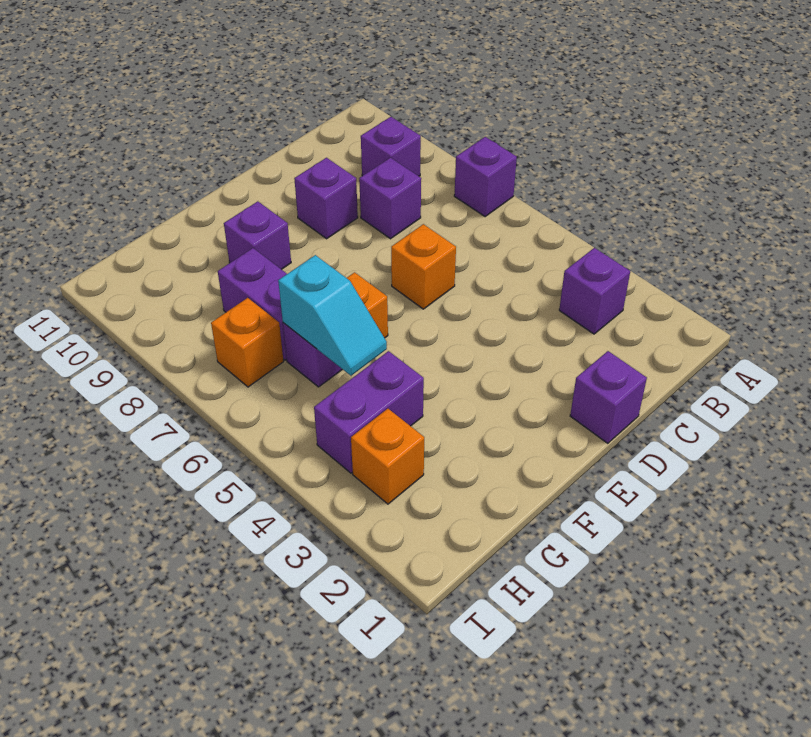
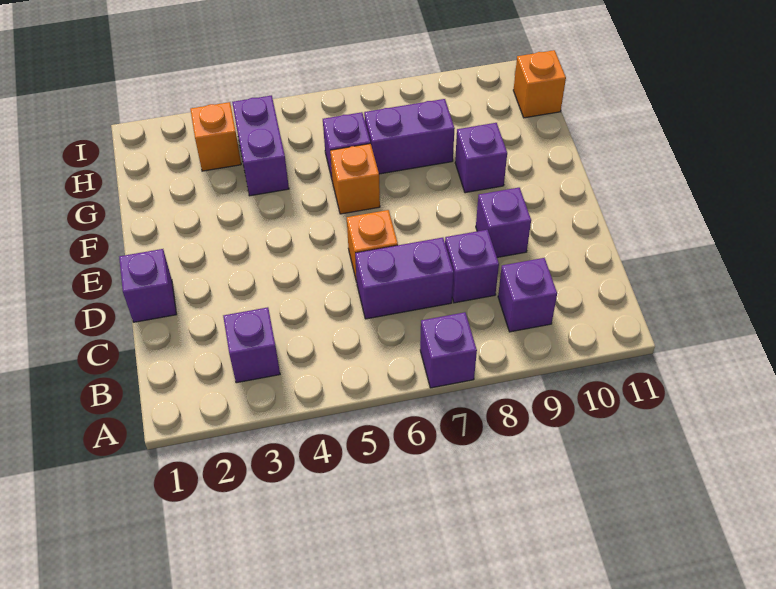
none -> purple 1x2 brick [355,238,454,319]
cyan 1x2 slope [278,255,387,376] -> none
orange 1x1 brick [211,298,284,387] -> orange 1x1 brick moved to [513,50,566,118]

